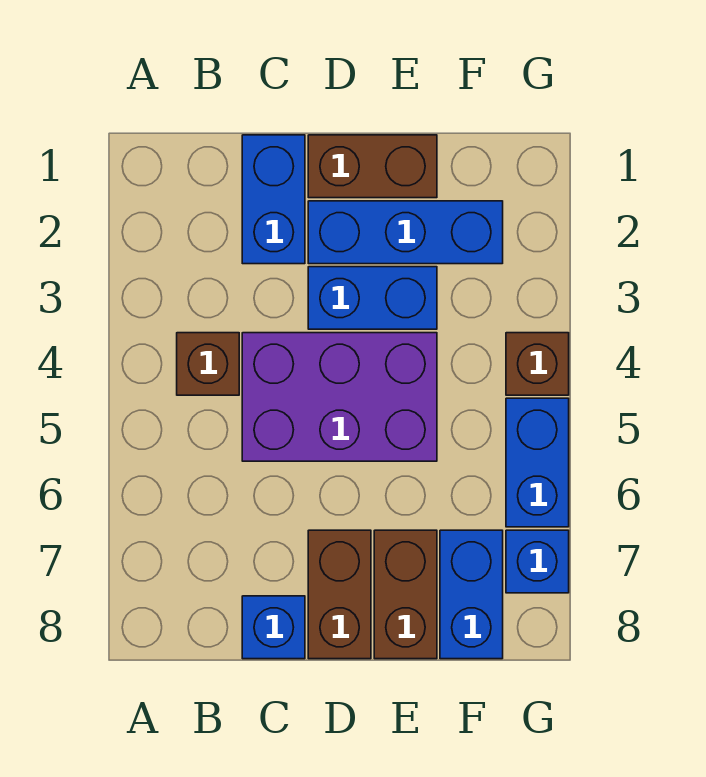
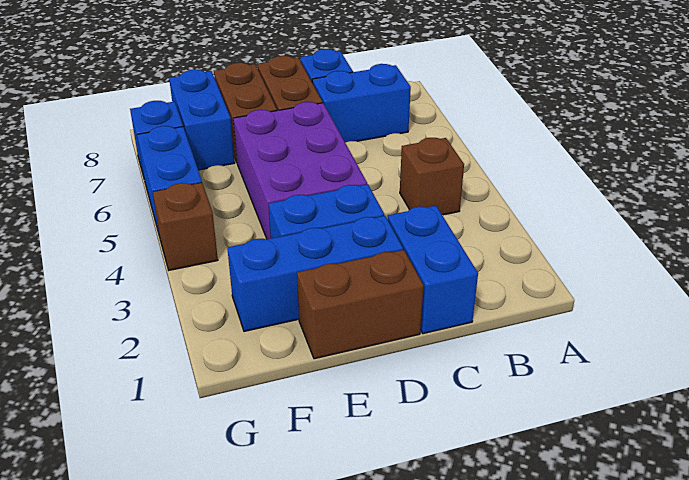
none -> blue 1x2 brick [312,64,411,143]
purple 2x3 brick [242,333,437,461] -> purple 2x3 brick turned to [233,102,367,239]

